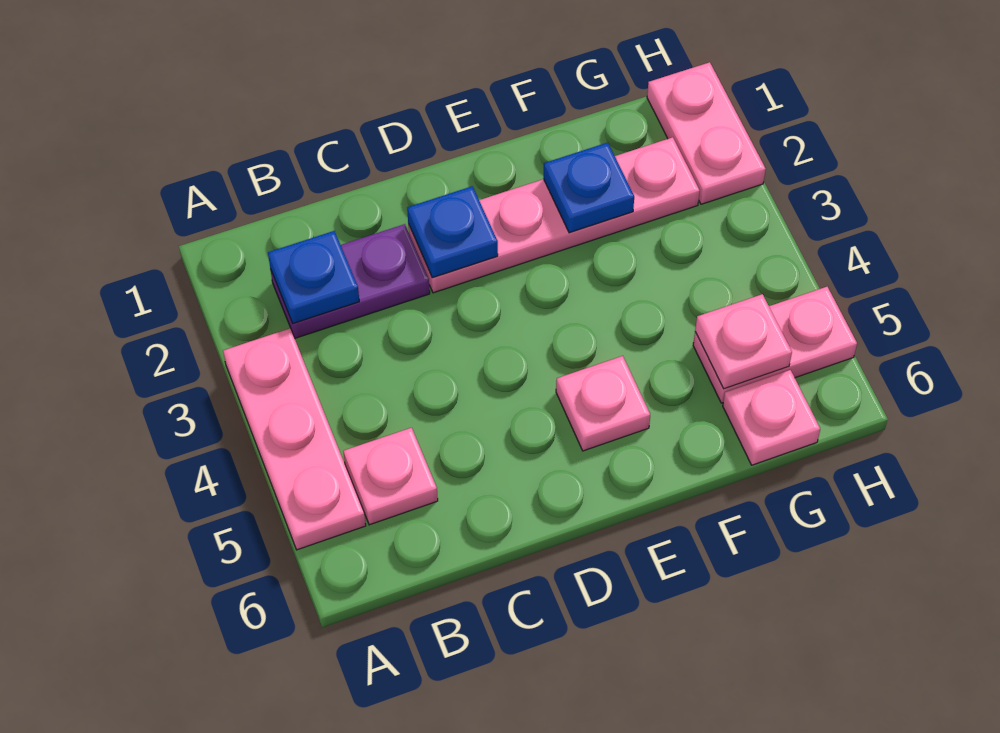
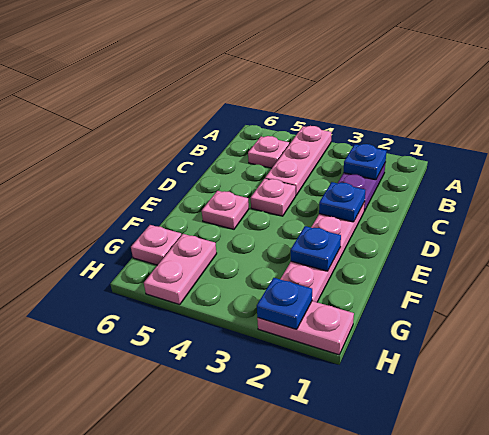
pink 1x3 plate [223,328,366,550] -> pink 1x3 plate turned to [265,126,331,195]
pink 1x1 plate [695,294,792,389] -> pink 1x1 plate moved to [251,179,296,216]
none -> blue 1x1 plate [257,278,312,329]

